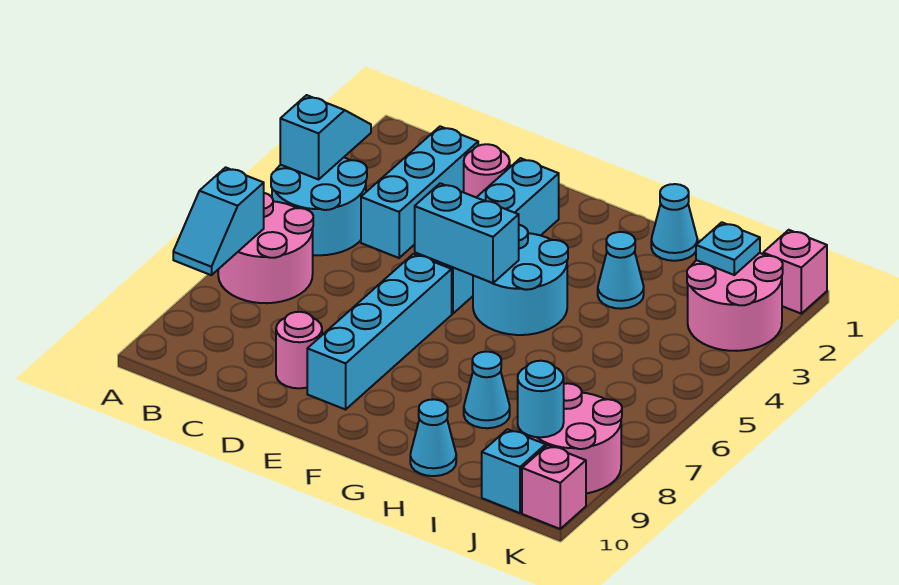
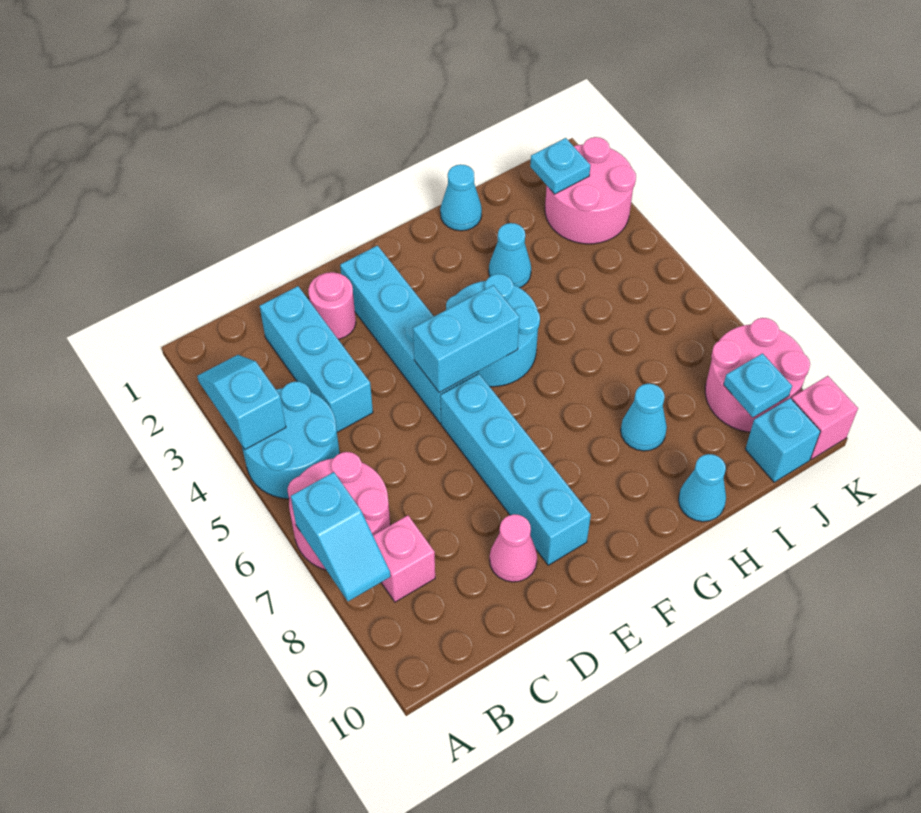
pink 1x1 round brick [276,312,322,388] -> pink 1x1 cone [490,514,537,582]
cyan 1x1 round brick [518,361,564,437] -> cyan 1x1 plate [724,353,792,417]
pink 1x1 brick [763,230,827,314] -> pink 1x1 brick moved to [373,515,435,602]

